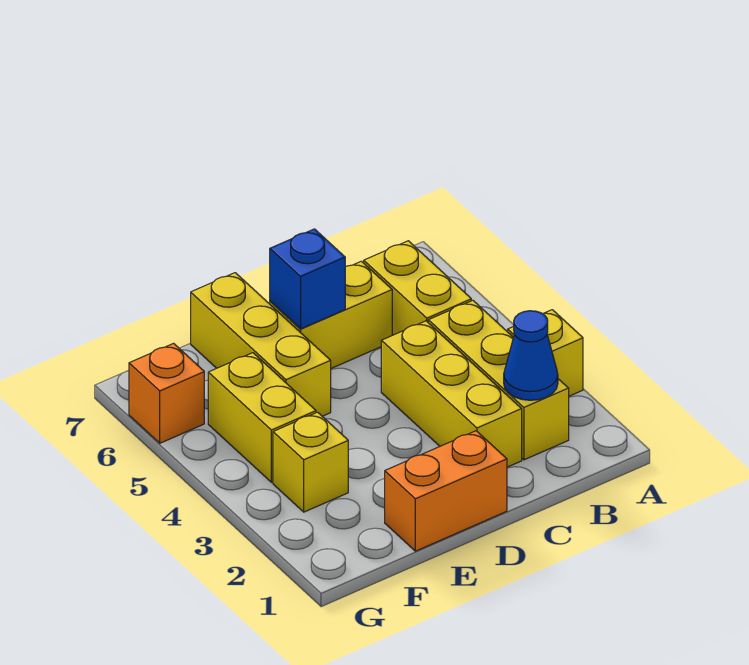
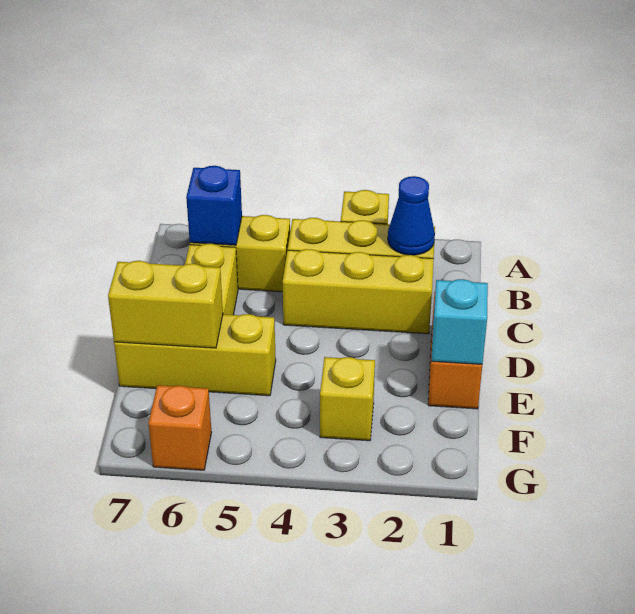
blue 1x1 brick [270,229,345,329] -> blue 1x1 brick moved to [186,166,242,245]
none -> cyan 1x1 brick [431,279,488,364]
yellow 1x2 brick [208,353,316,482] -> yellow 1x2 brick moved to [108,261,223,348]

